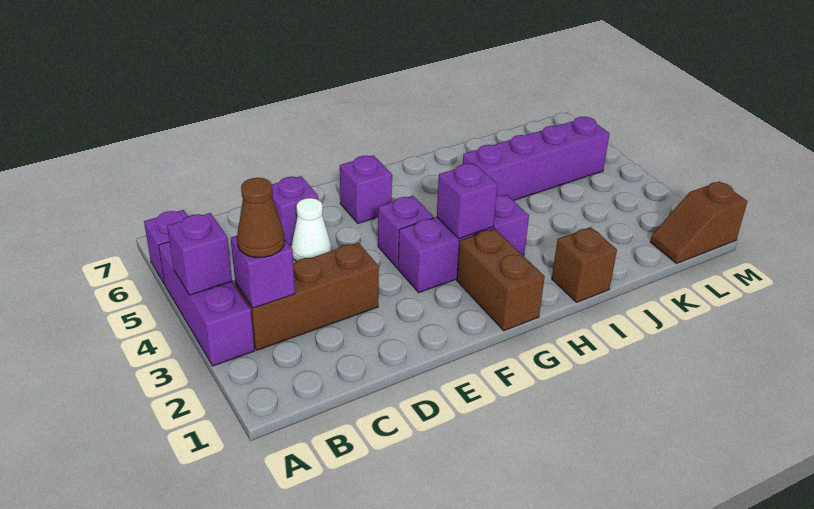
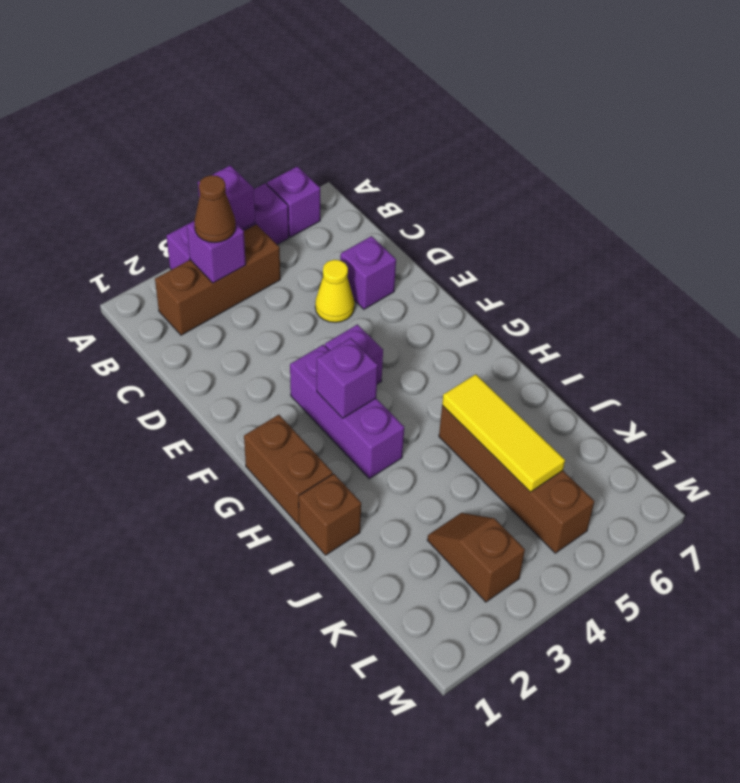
brown 1x3 brick [235,243,379,350] -> brown 1x3 brick turned to [155,224,280,335]
white 1x1 cone [291,198,331,262] -> yellow 1x1 cone [315,260,355,323]
purple 1x1 brick [340,155,392,223] -> none
brown 1x2 brick [457,229,545,331] -> brown 1x2 brick turned to [244,415,333,524]
purple 1x4 brick [463,117,610,201] -> brown 1x4 brick [439,406,594,553]
none -> yellow 1x3 tile [442,374,565,492]
brown 1x2 slope [650,182,747,263] -> brown 1x2 slope moved to [427,513,525,602]

